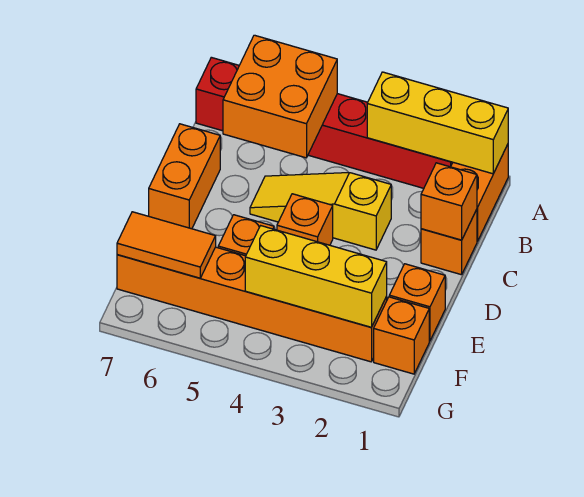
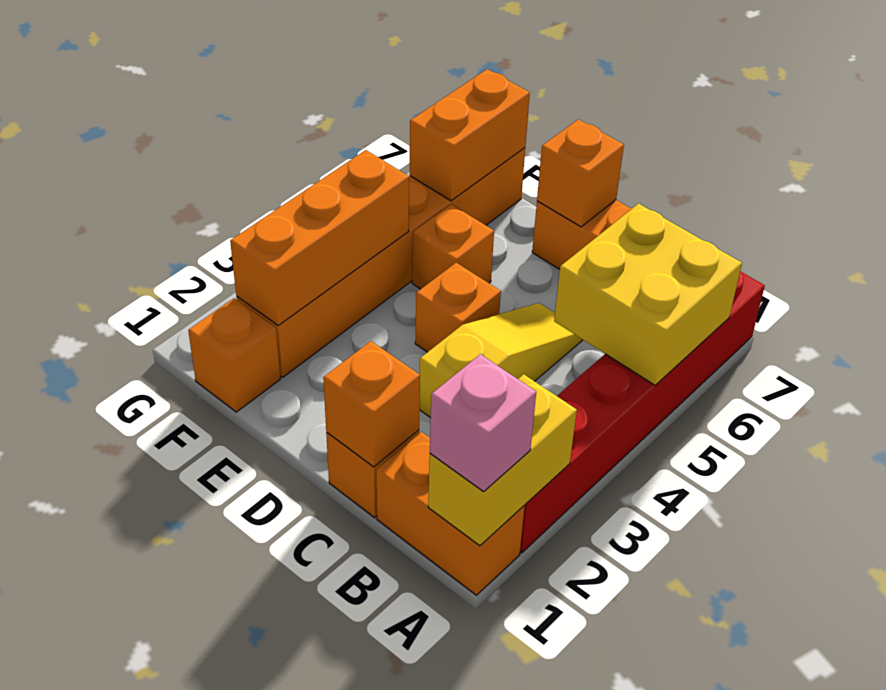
yellow 1x3 brick [367,72,508,174] -> yellow 1x2 brick [428,374,577,546]
none -> pink 1x1 brick [430,354,536,492]
orange 2x2 brick [223,35,337,158] -> yellow 2x2 brick [554,204,742,385]
orange 1x1 brick [389,264,445,341] -> orange 1x1 brick moved to [537,119,624,227]
yellow 1x3 brick [245,226,387,327] -> orange 1x3 brick [230,150,409,325]
orange 1x2 tile [117,212,216,278] -> orange 1x2 brick [410,69,530,201]

